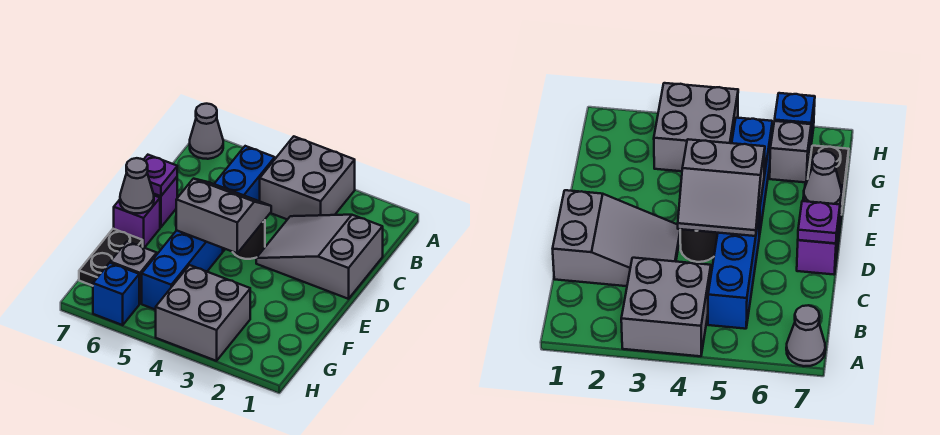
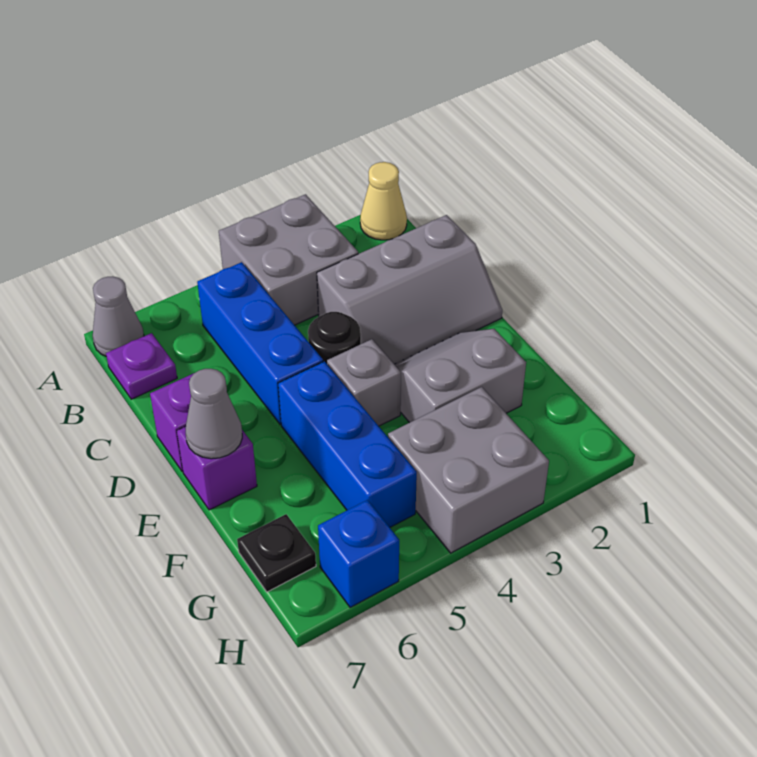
none -> tan 1x1 cone [360,162,407,240]
grey 2x3 slope [256,215,383,299] -> grey 2x3 slope turned to [317,215,502,364]
grey 2x2 slope [176,179,271,253] -> grey 2x2 slope moved to [394,329,526,423]
purple 1x1 plate [144,155,177,196] -> purple 1x1 plate moved to [106,333,177,399]
black 1x2 plate [79,229,143,286] -> black 1x1 plate [237,514,316,592]
grey 1x1 brick [110,241,157,304] -> grey 1x1 brick moved to [327,339,401,426]

